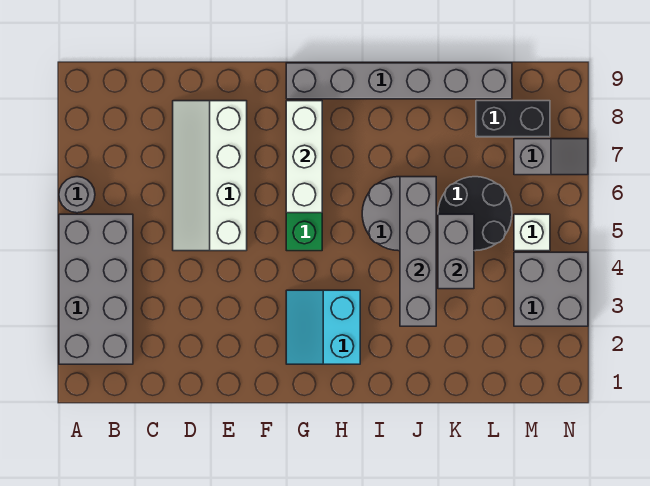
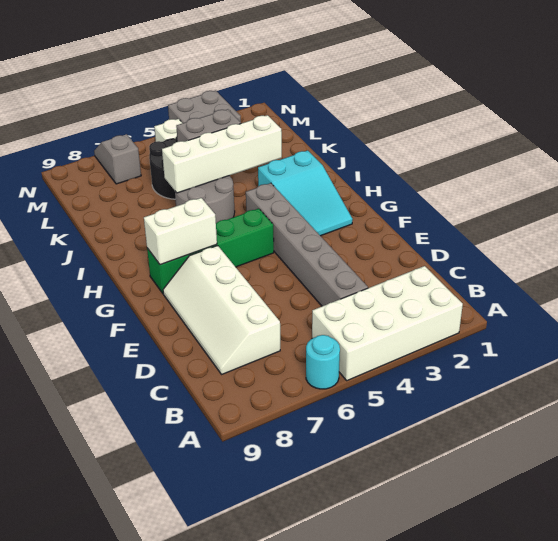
grey 2x4 brick [59,214,133,364] -> white 2x4 brick [312,266,463,381]
grey 1x1 round brick [59,177,95,213] -> cyan 1x1 round brick [306,335,340,389]
white 2x4 slope [173,101,247,251] -> white 2x4 slope turned to [163,246,280,374]
cyan 2x2 slope [286,290,360,364] -> cyan 2x3 slope [258,150,353,236]
white 1x3 brick [286,101,322,213] -> white 1x2 brick [144,198,217,265]
grey 1x6 brick [286,63,512,99] -> grey 1x6 brick moved to [246,183,368,306]
grey 1x4 brick [400,177,436,326] -> white 1x4 brick [162,115,282,193]
black 1x2 brick [476,101,550,137] -> none

